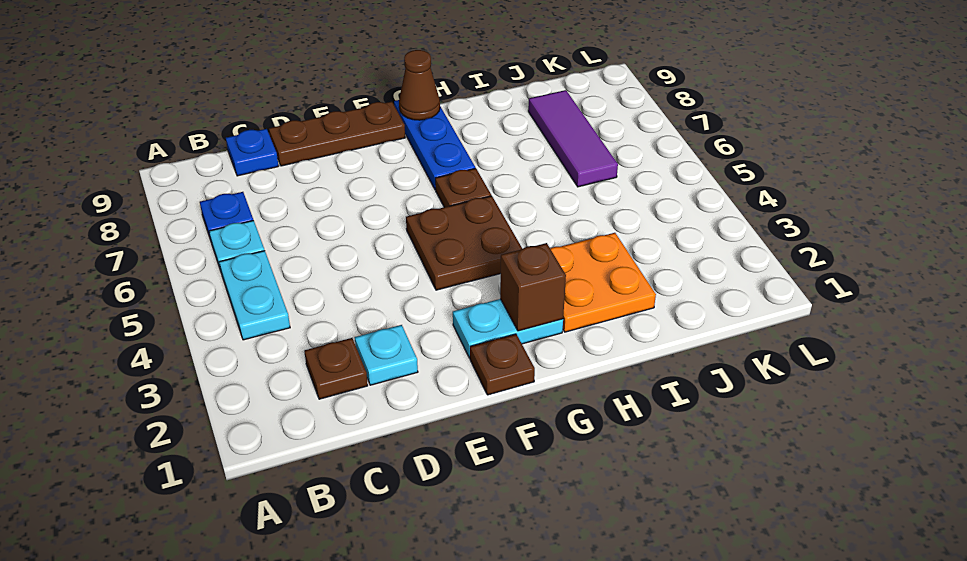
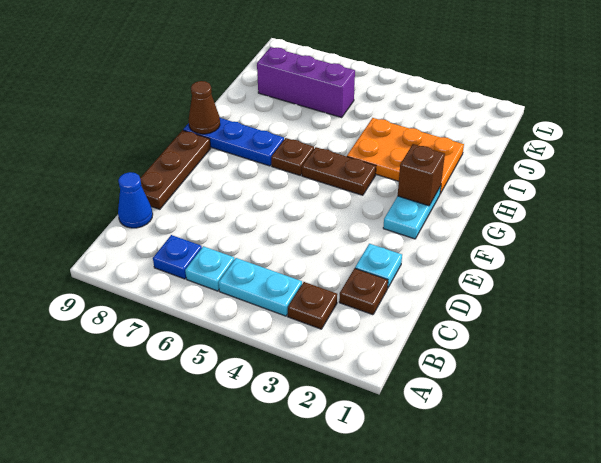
blue 1x1 plate [226,129,278,176] -> blue 1x1 cone [118,172,153,228]
brown 1x1 plate [470,334,535,395] -> brown 1x1 plate moved to [288,282,337,329]
brown 2x2 plate [406,196,522,290] -> brown 1x2 plate [302,147,376,195]
orange 2x2 plate [550,233,656,332] -> orange 2x3 plate [347,118,464,194]
purple 1x3 tile [528,90,618,187] -> purple 1x3 brick [257,47,355,117]

